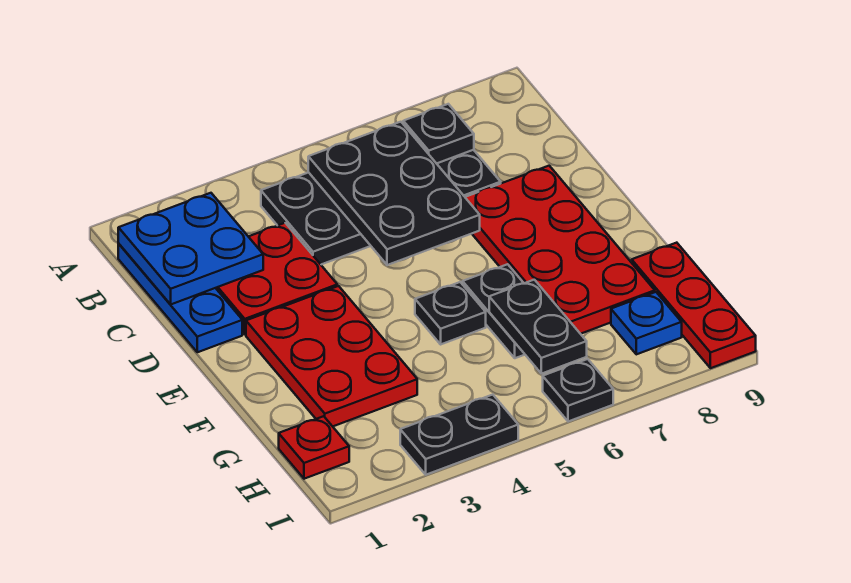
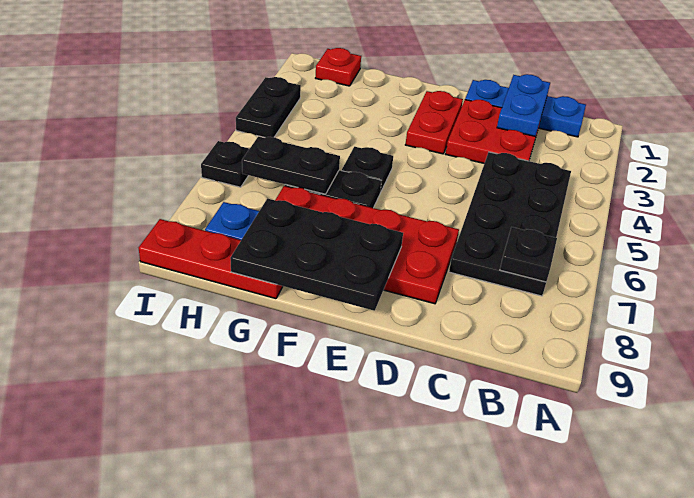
blue 2x2 plate [118,193,263,305] -> blue 1x2 plate [497,74,550,136]
black 2x3 plate [308,122,480,265] -> black 2x3 plate moved to [230,198,403,311]
red 2x3 plate [246,286,417,426] -> red 1x2 plate [405,91,463,154]

